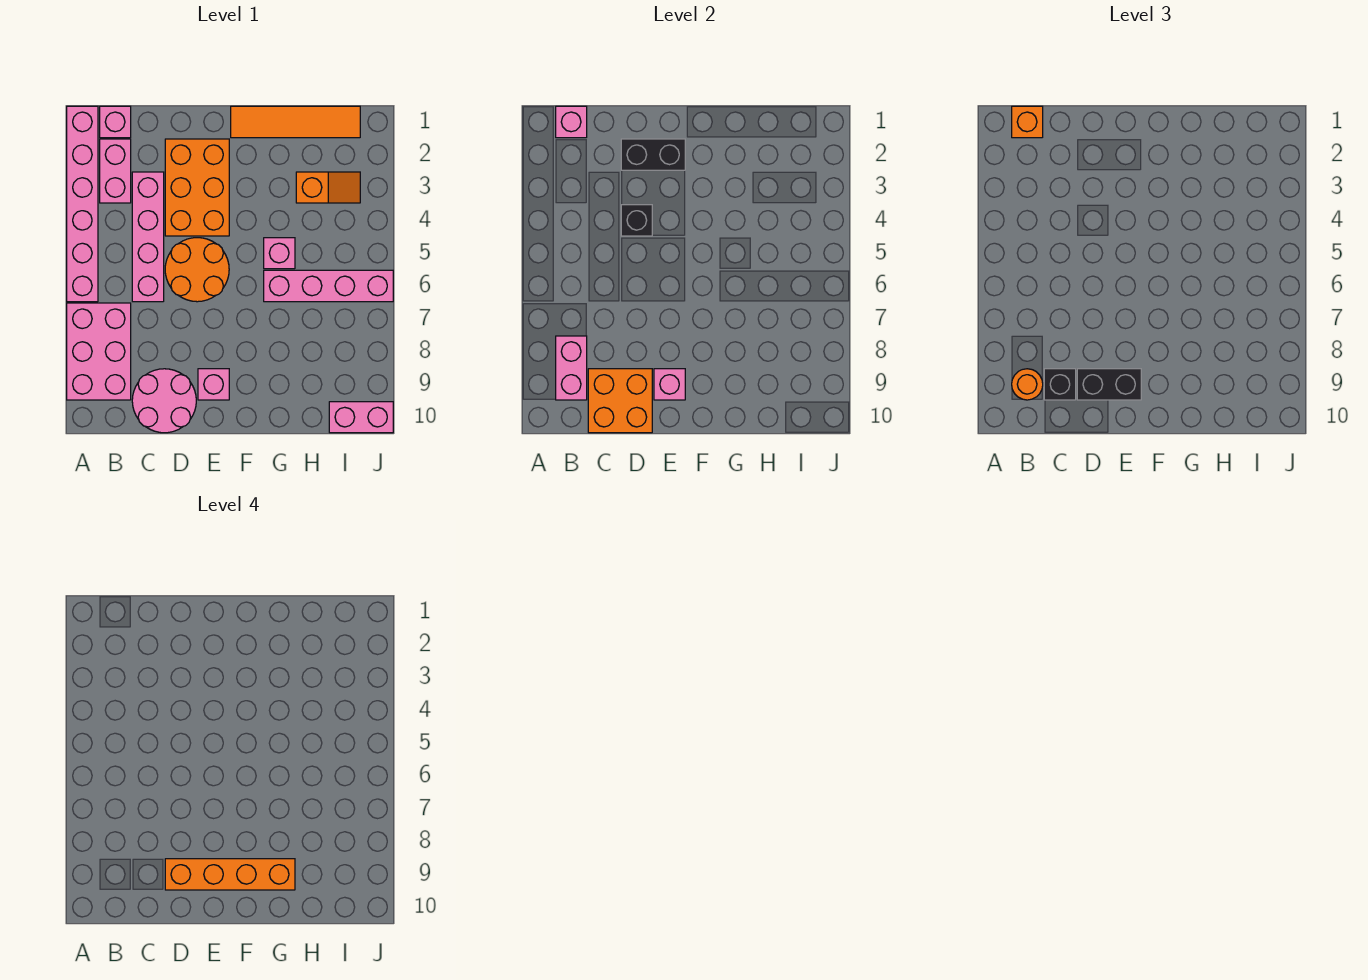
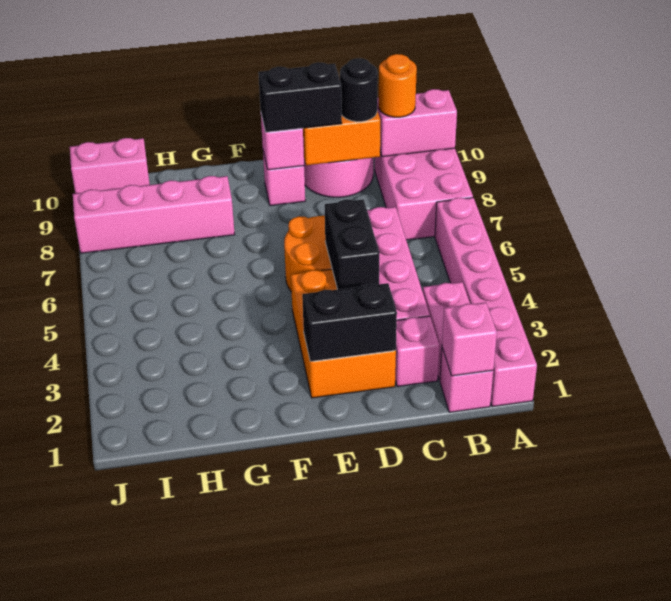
orange 1x1 brick [1012,106,1043,138] -> none
pink 1x2 brick [556,336,587,400] -> pink 1x2 brick turned to [377,89,457,157]
black 1x1 brick [1044,369,1076,400] -> black 1x1 round brick [340,58,378,122]
black 1x1 brick [621,205,652,236] -> black 1x2 brick [325,199,379,290]
orange 1x4 brick [165,859,295,890] -> none
orange 1x4 tile [231,106,360,138] -> none
pink 1x1 brick [264,238,295,269] -> pink 1x1 brick moved to [395,316,439,387]
pink 1x4 brick [264,270,393,302] -> pink 1x4 brick moved to [73,176,235,253]
orange 1x2 slope [296,172,360,203] -> none

